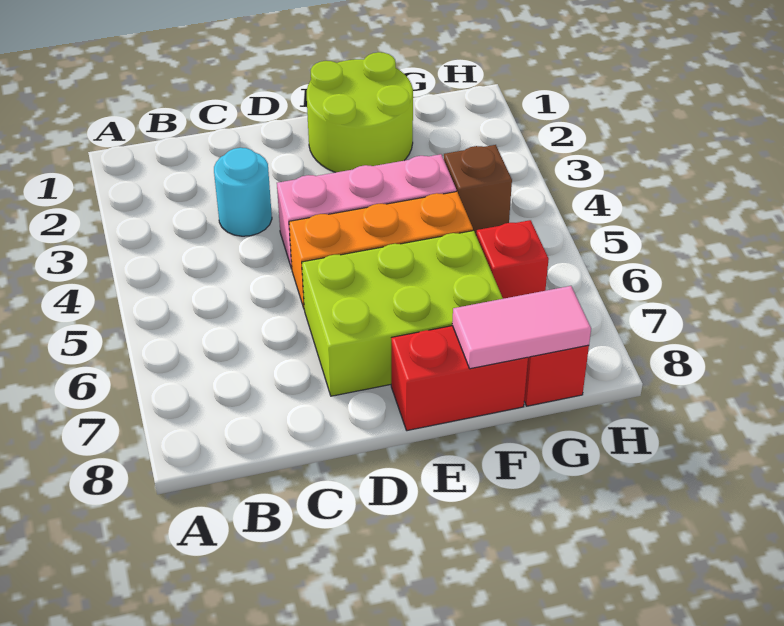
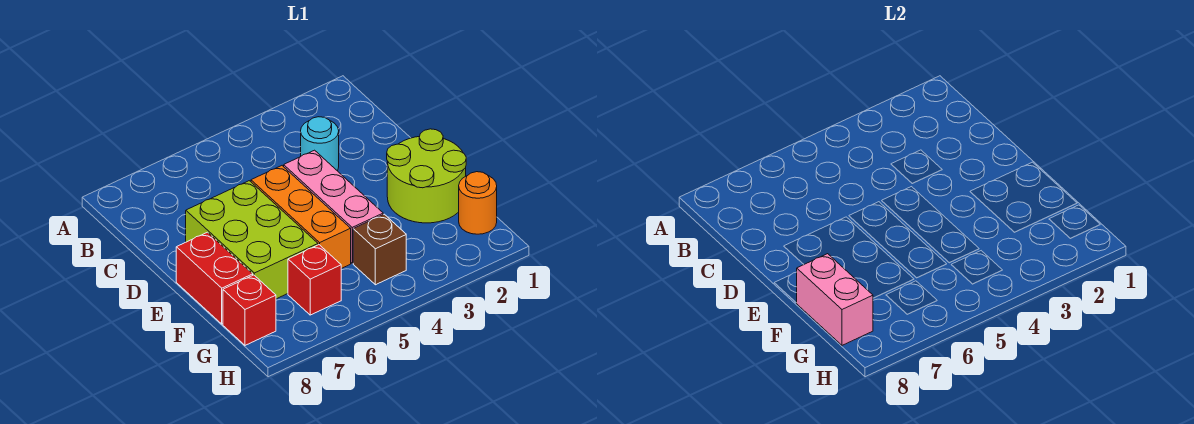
pink 1x2 tile [452,286,591,369] -> pink 1x2 brick [797,254,873,345]
none -> orange 1x1 round brick [459,172,497,234]

